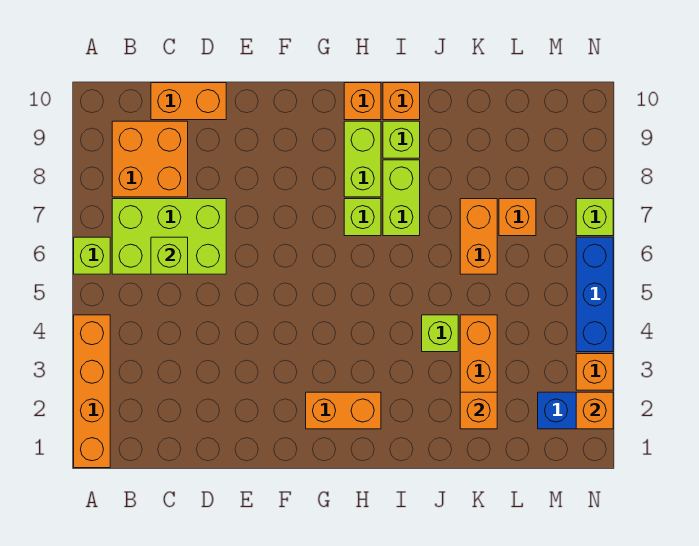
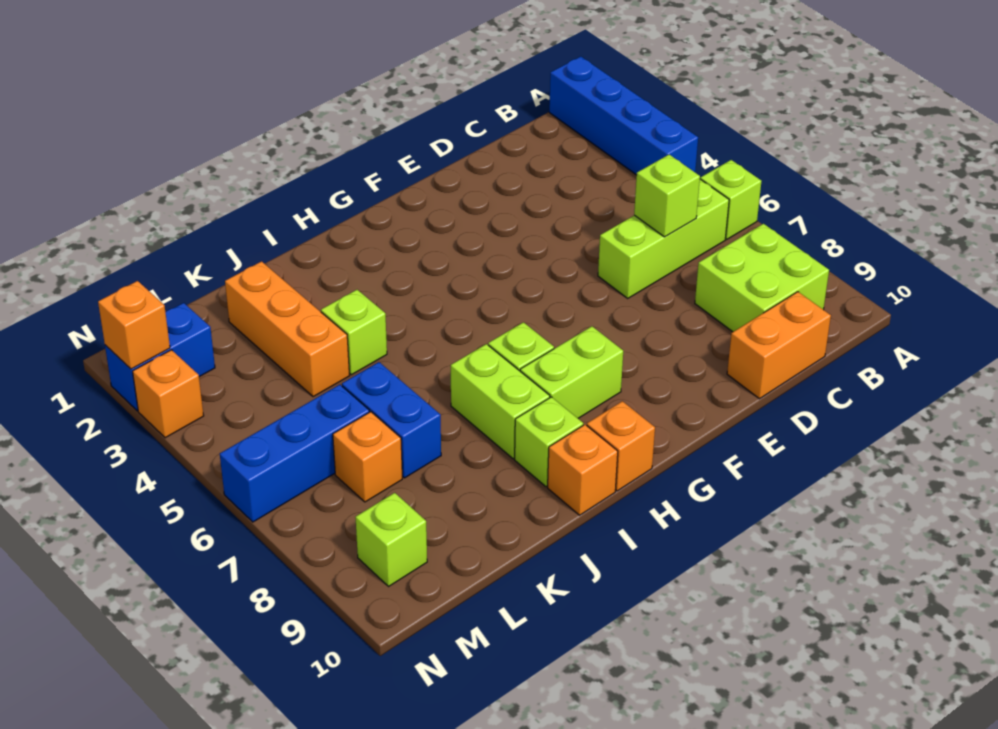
orange 1x4 brick [74,315,110,468] -> blue 1x4 brick [549,56,698,175]
lime 2x3 brick [112,199,226,274] -> lime 1x3 brick [598,179,729,298]
orange 2x2 brick [112,121,188,197] -> lime 2x2 brick [695,224,829,332]
orange 1x2 brick [306,392,381,429] -> none
lime 1x2 brick [344,121,381,197] -> lime 1x2 brick turned to [520,326,623,418]
orange 1x1 brick [460,392,497,429] -> none
orange 1x2 brick [460,199,497,274] -> blue 1x2 brick [342,362,441,478]
blue 1x3 brick [576,237,613,352] -> blue 1x3 brick turned to [220,384,369,522]
lime 1x1 brick [576,199,613,236] -> lime 1x1 brick moved to [355,493,427,586]

